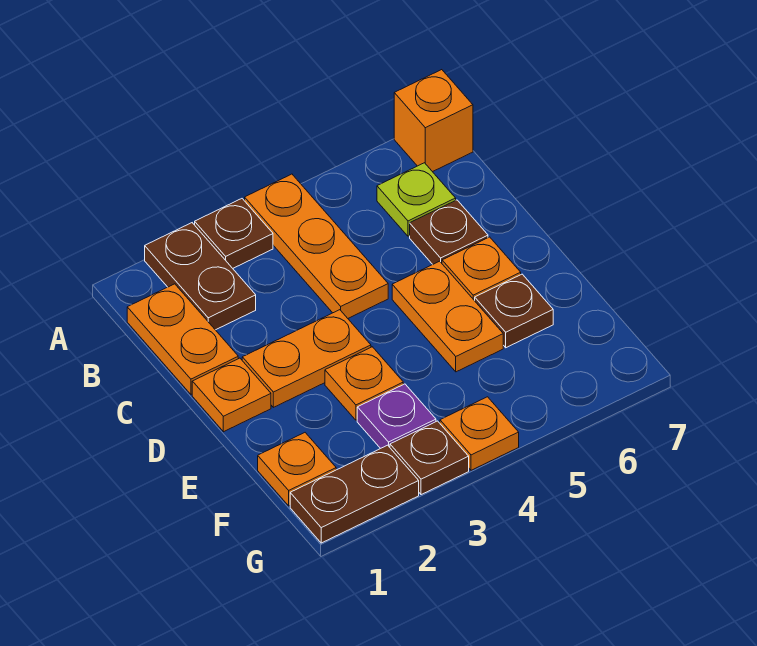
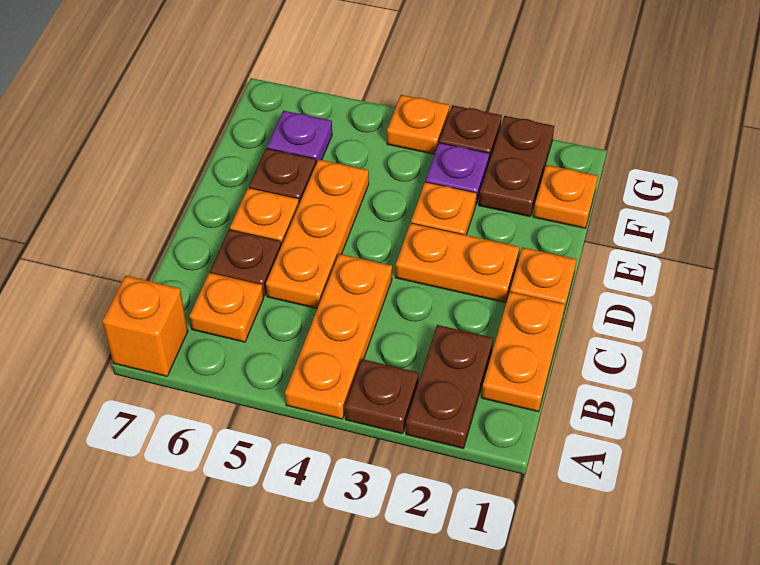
lime 1x1 plate [377,163,456,236] -> orange 1x1 plate [189,273,264,342]
orange 1x2 plate [392,261,503,372] -> orange 1x3 plate [266,159,369,308]
none -> purple 1x1 plate [267,111,332,163]
brown 1x2 plate [290,445,419,543] -> brown 1x2 plate turned to [479,116,554,217]

